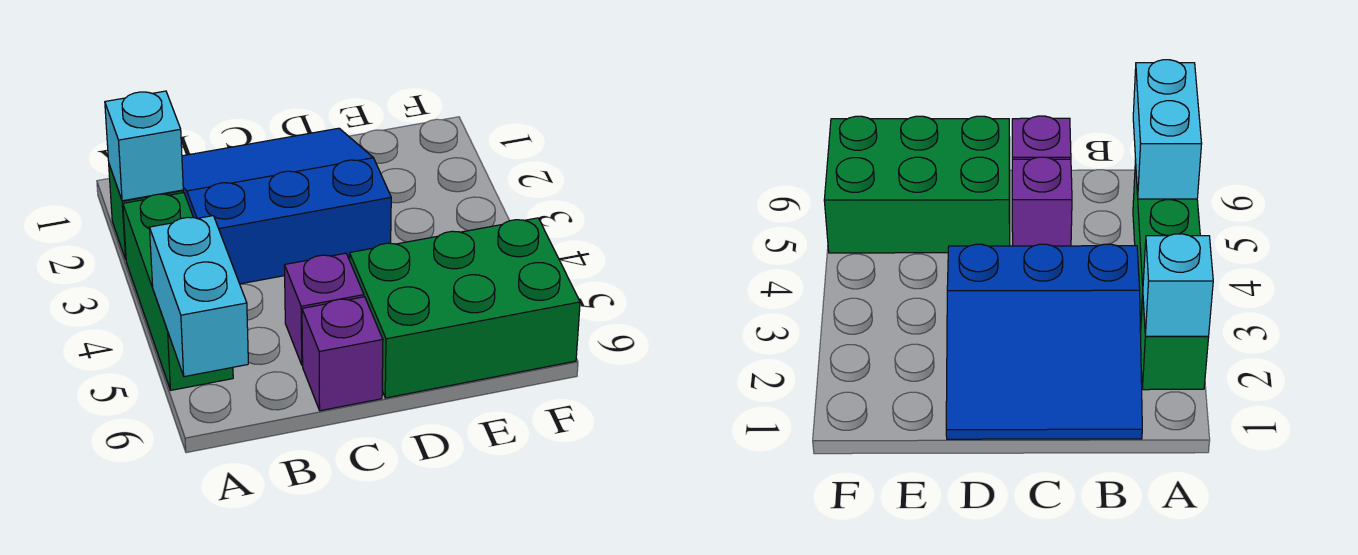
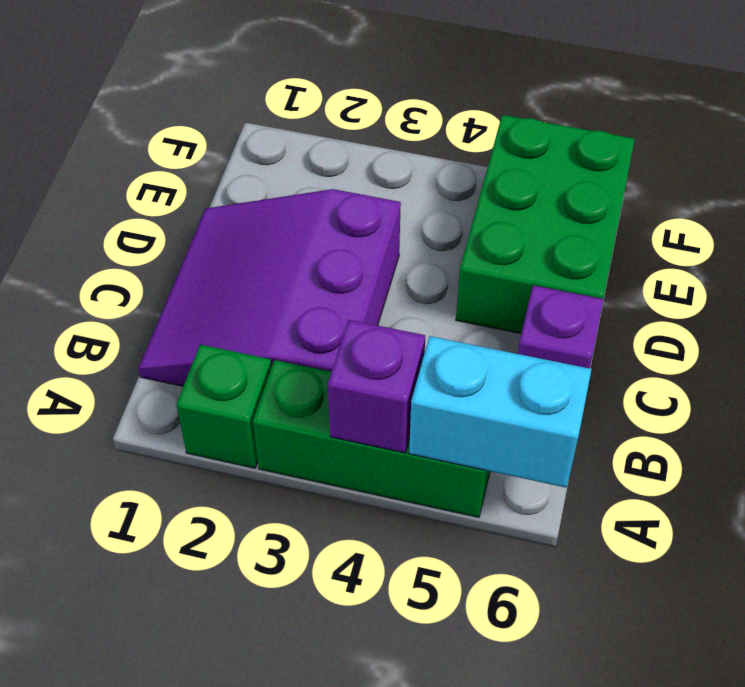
cyan 1x1 brick [105,91,183,201] -> none
blue 3x3 slope [182,128,391,284] -> purple 3x3 slope [138,189,401,386]
purple 1x1 brick [284,253,364,365] -> purple 1x1 brick moved to [328,320,425,453]

